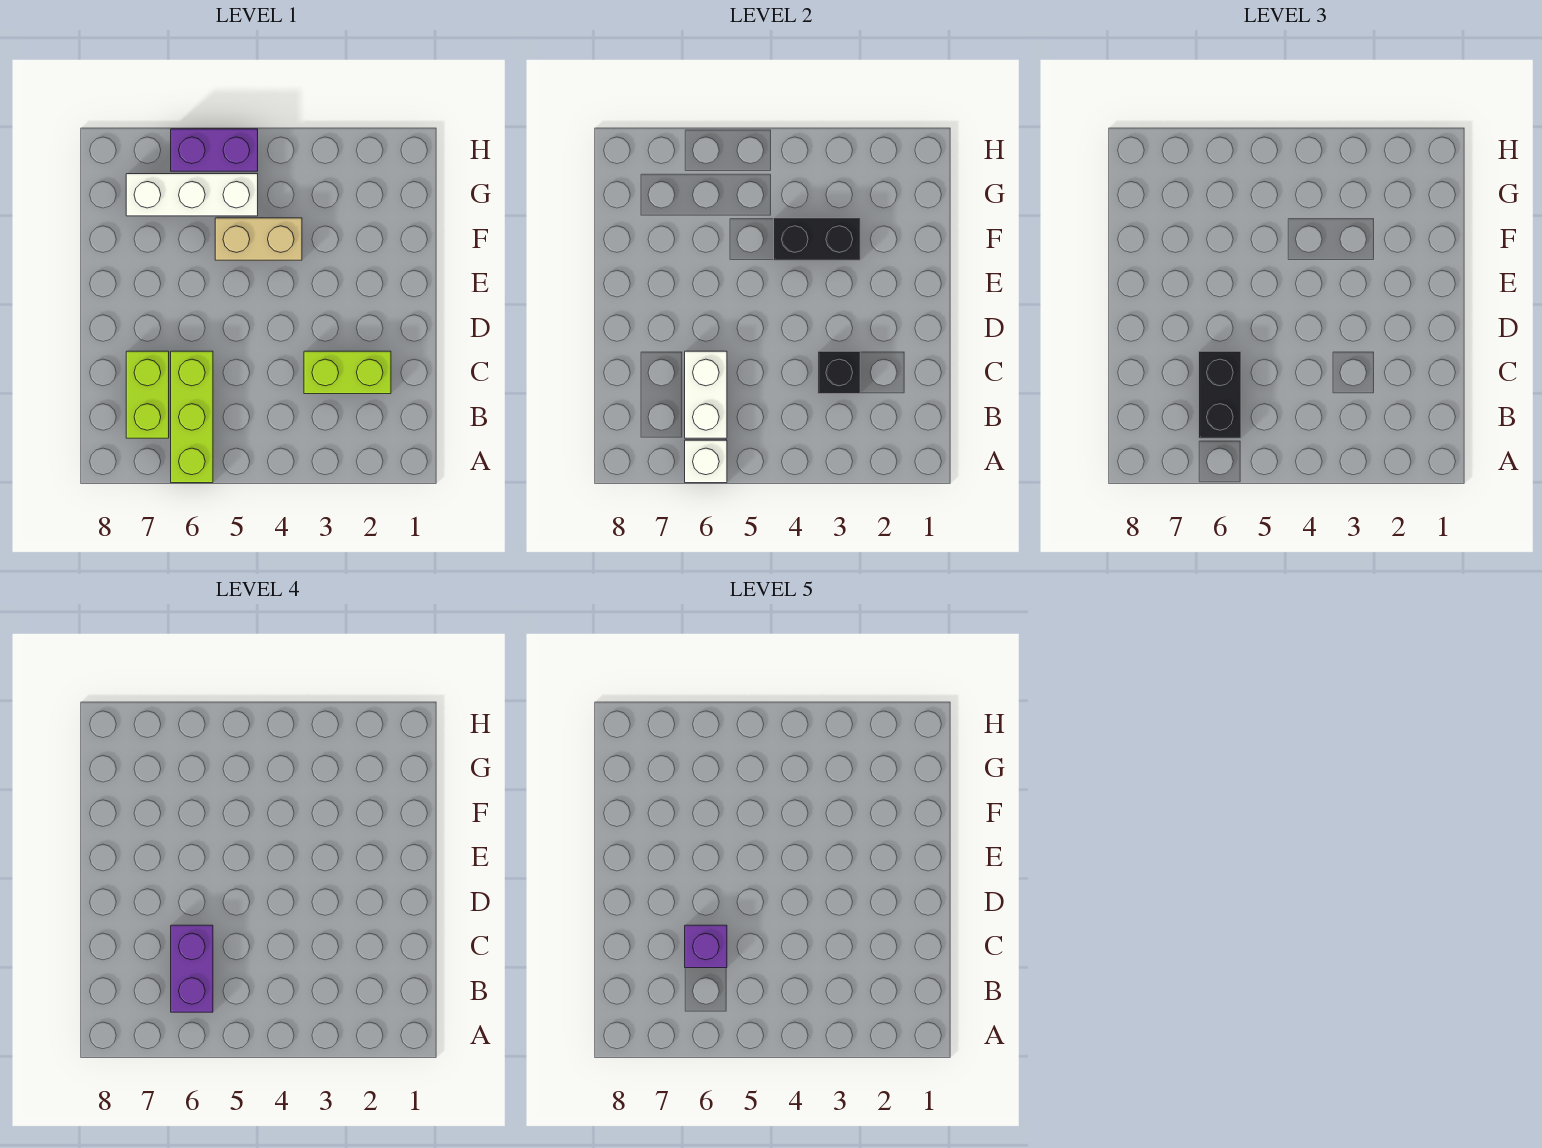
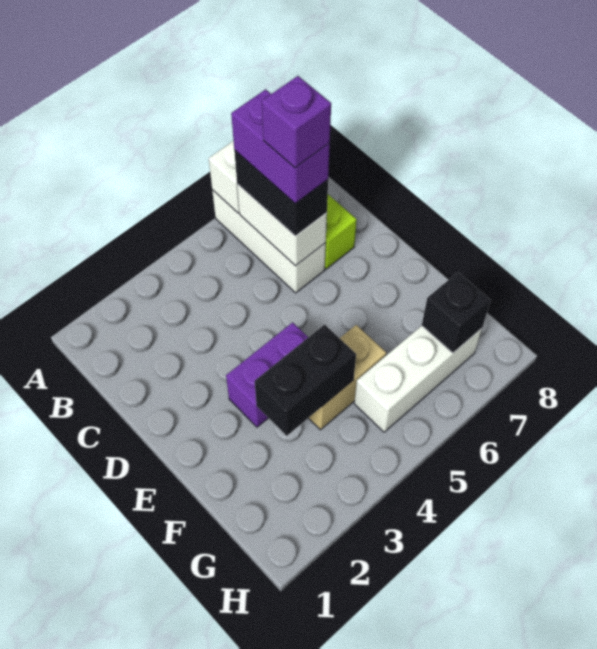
lime 1x3 brick [171,351,213,483] -> white 1x3 brick [212,190,326,293]
lime 1x2 brick [304,351,391,394] -> none
black 1x1 brick [818,351,860,394] -> black 1x1 brick moved to [422,272,491,353]
purple 1x2 brick [171,129,258,171] -> purple 1x2 brick moved to [226,322,308,427]

